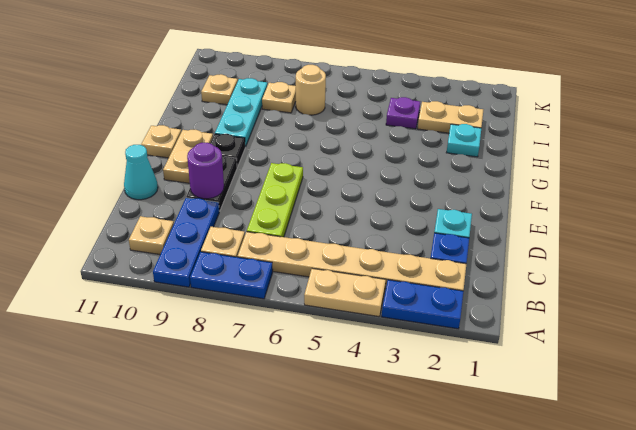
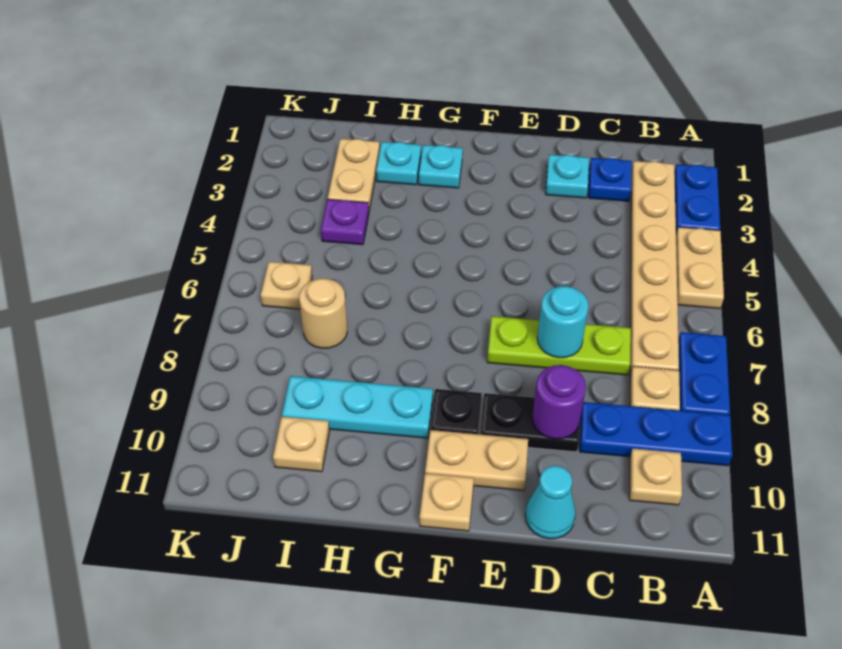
none -> cyan 1x1 round brick [537,286,589,358]
none -> cyan 1x1 plate [419,145,463,188]
tan 1x1 plate [262,82,296,113] -> tan 1x1 plate moved to [261,262,312,309]

